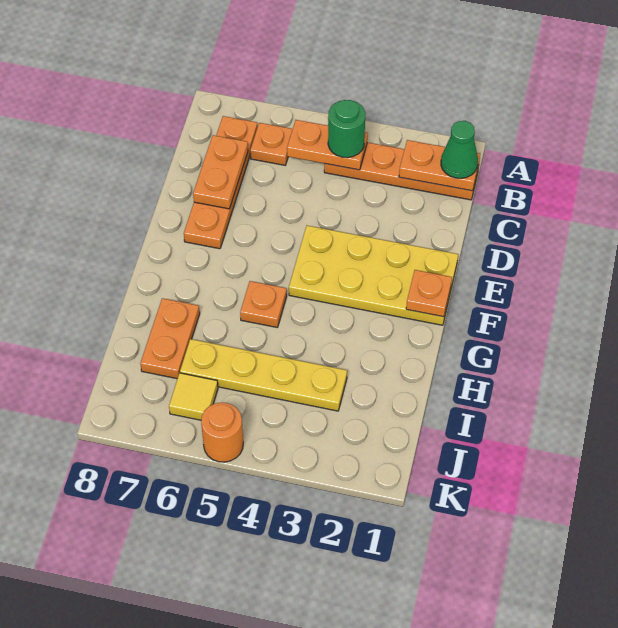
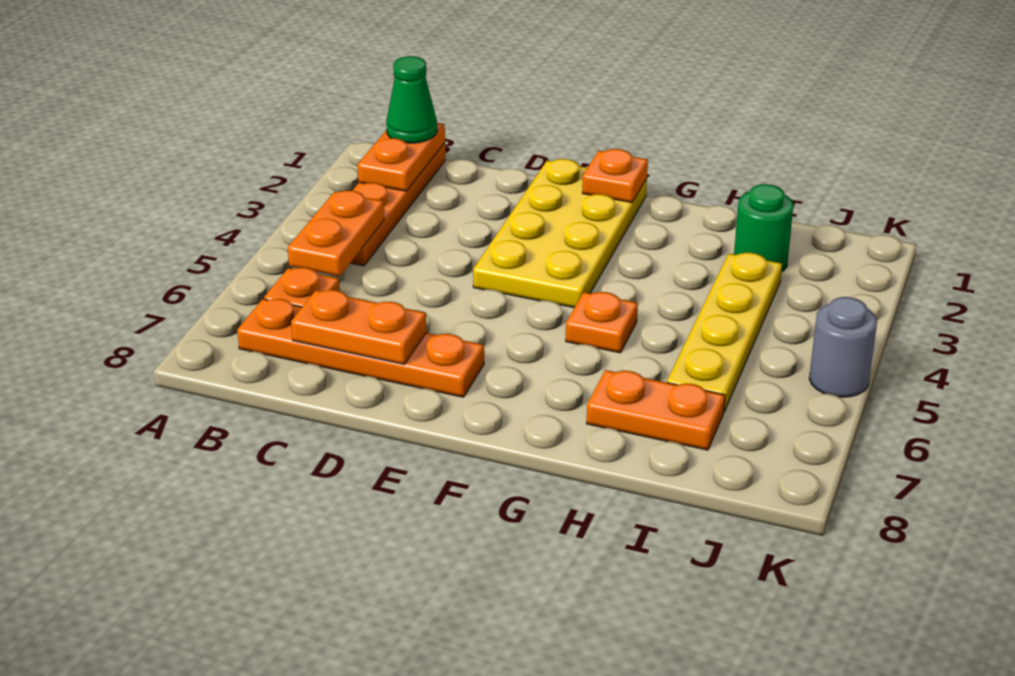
green 1x1 round brick [328,100,365,158] -> green 1x1 round brick moved to [734,184,794,272]
yellow 1x1 tile [169,373,218,420] -> none
orange 1x1 round brick [201,403,243,462] -> grey 1x1 round brick [809,297,877,397]

